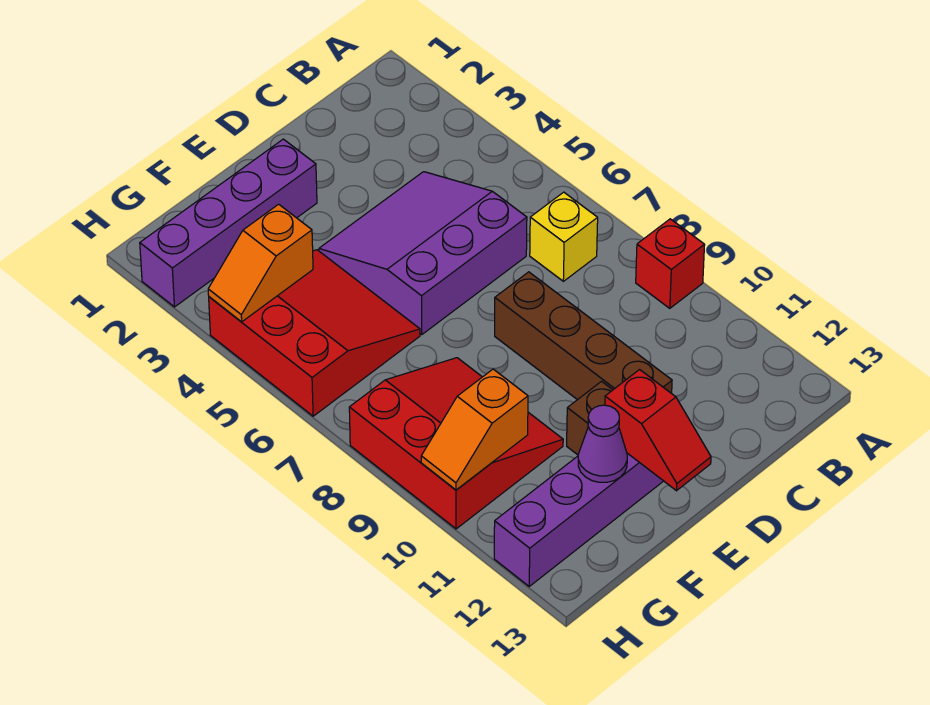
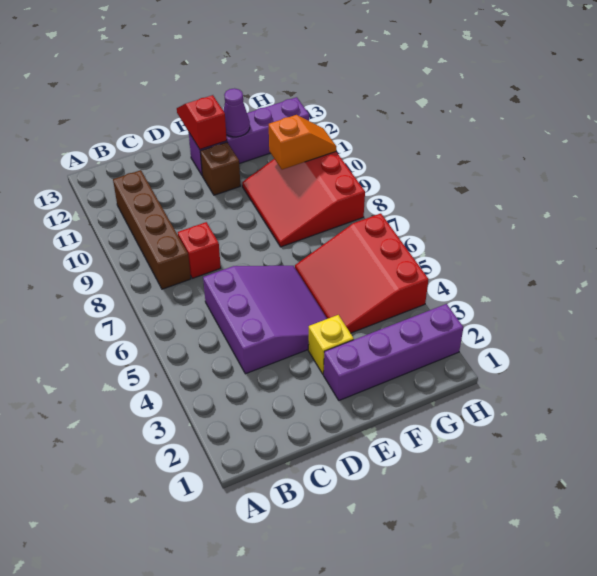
red 1x1 brick [636,219,705,308] -> red 1x1 brick moved to [178,222,221,278]
yellow 1x1 brick [530,192,598,281] -> yellow 1x1 brick moved to [308,315,354,375]
purple 3x3 slope [319,172,527,335] -> purple 3x3 slope turned to [203,266,327,374]
brown 1x4 brick [495,272,672,400] -> brown 1x4 brick moved to [113,170,191,289]
orange 1x2 slope [208,204,313,322] -> none

